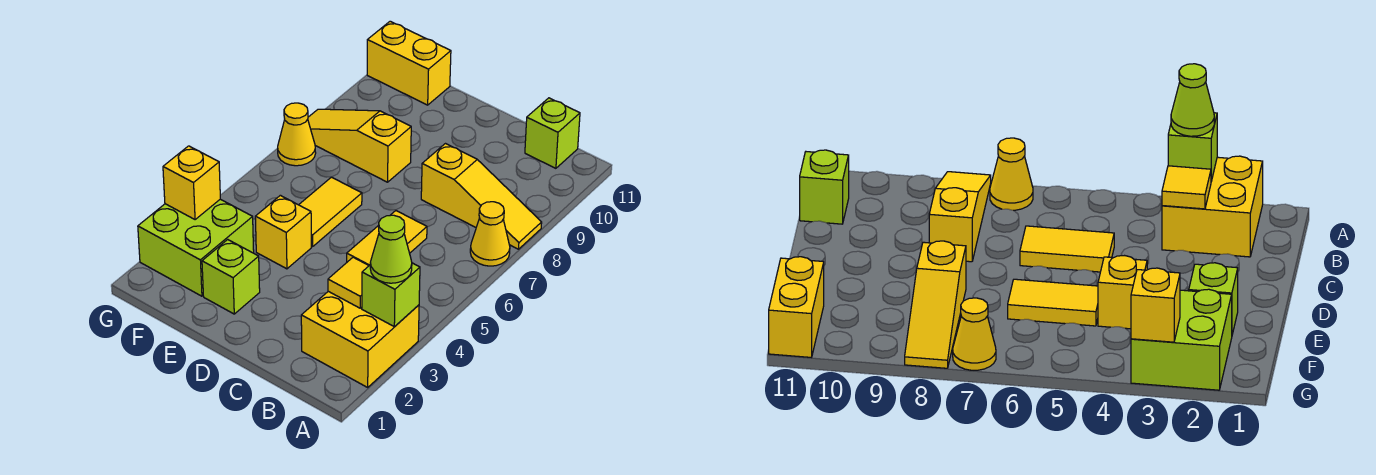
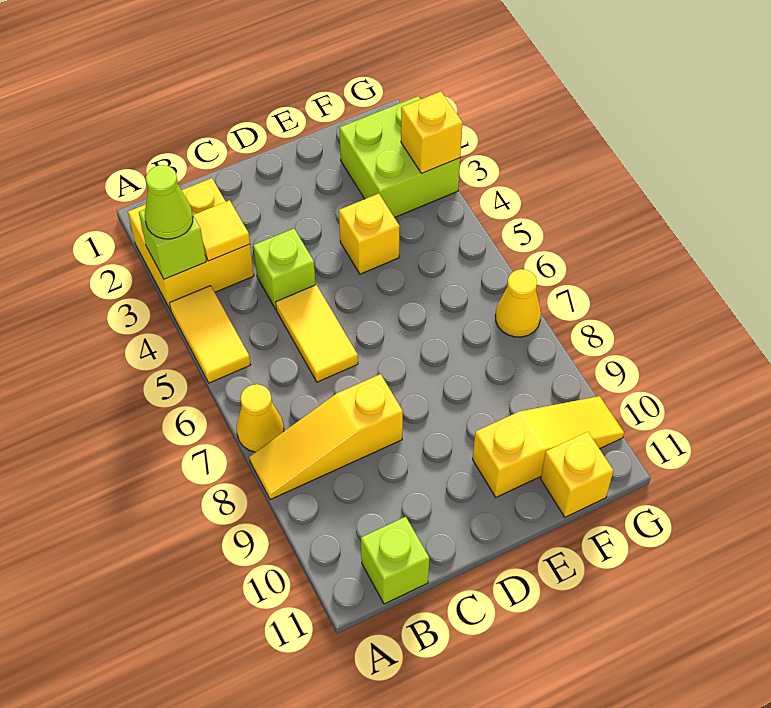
lime 1x1 brick [202,240,260,314] -> lime 1x1 brick moved to [253,229,316,310]
yellow 1x2 tile [299,177,362,247] -> yellow 1x2 tile moved to [170,286,250,383]
yellow 1x3 slope [308,109,411,182] -> yellow 1x3 slope moved to [473,396,624,497]
yellow 1x2 brick [367,21,451,105] -> yellow 1x1 brick [541,432,613,517]

